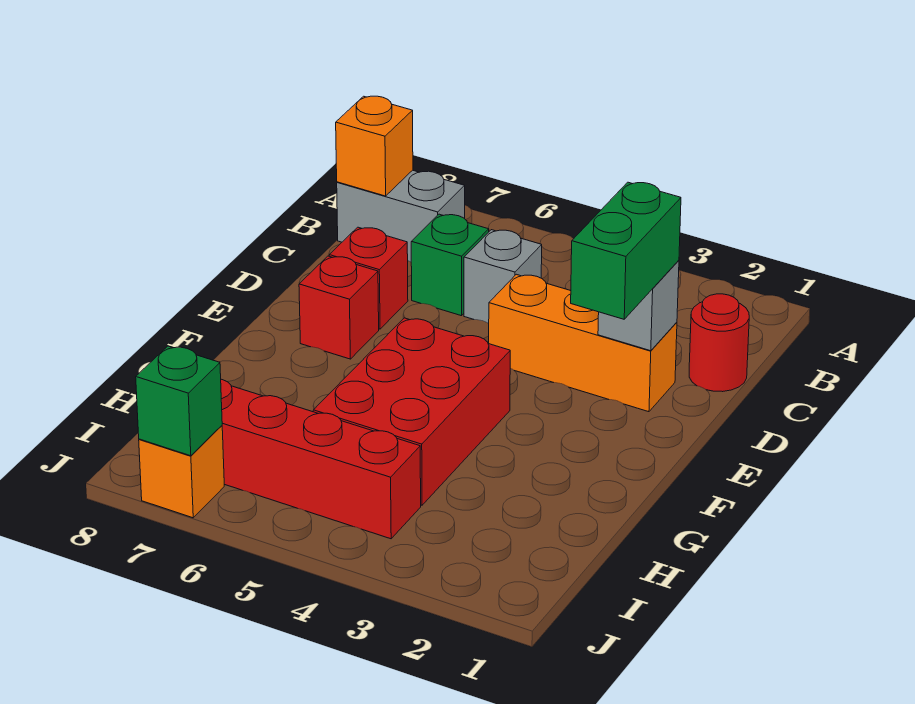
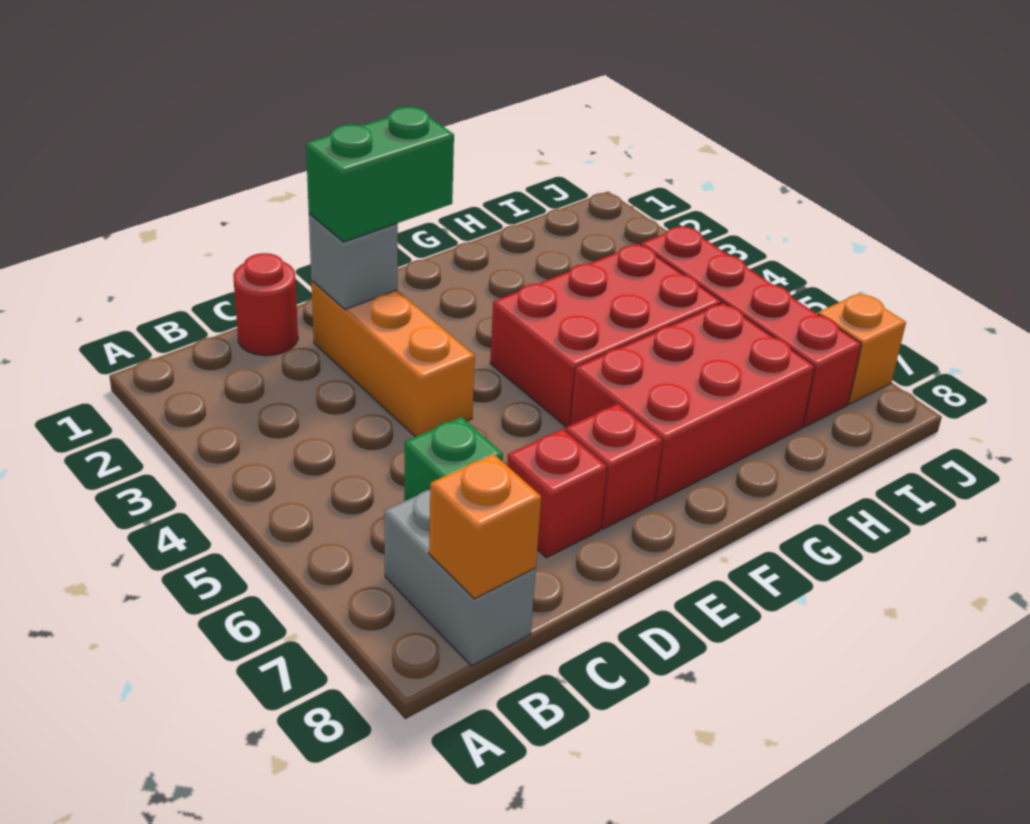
grey 1x1 brick [464,230,542,324] -> none
none -> red 2x3 brick [571,303,815,502]
green 1x1 brick [136,346,222,456] -> none

